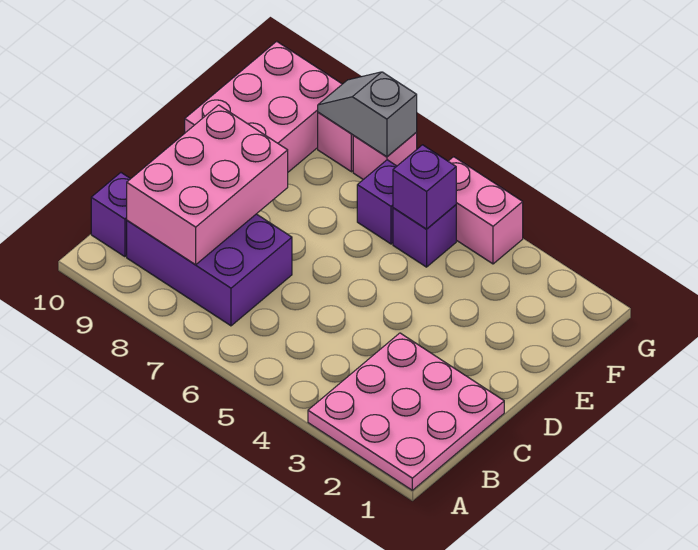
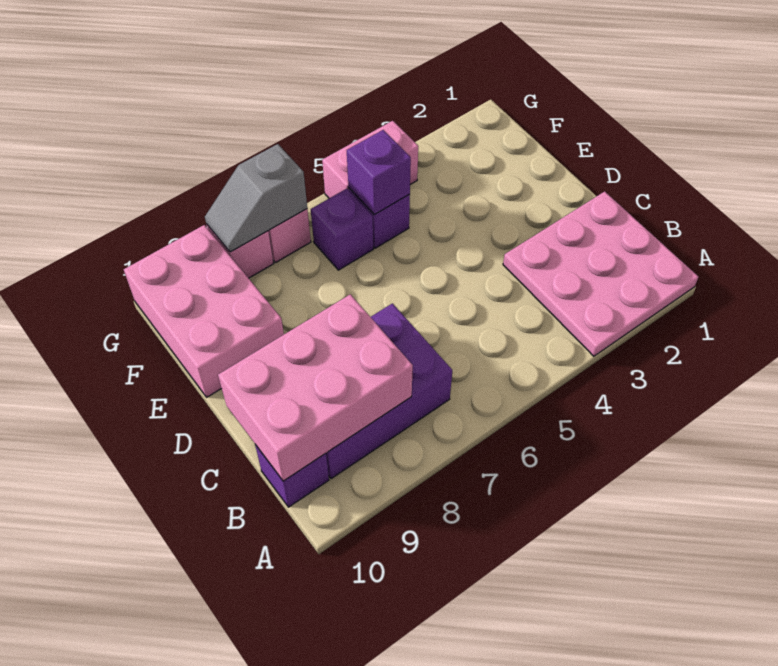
pink 2x3 brick [127,105,288,265] -> pink 2x3 brick turned to [218,294,413,481]

